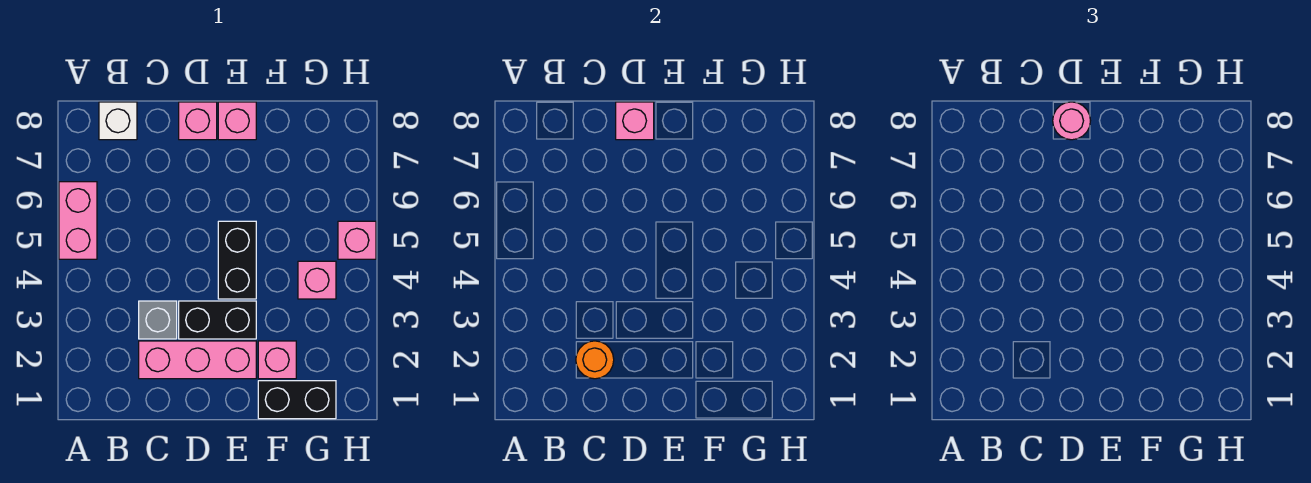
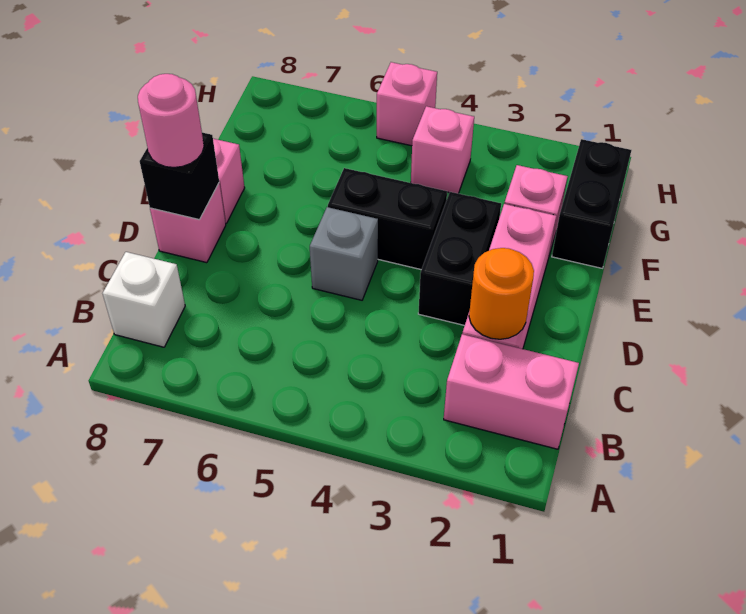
pink 1x2 brick [59,182,97,259] -> pink 1x2 brick moved to [444,334,579,449]
grey 1x1 brick [139,301,177,339] -> grey 1x1 brick moved to [310,207,378,300]
pink 1x1 brick [616,102,654,140] -> black 1x1 brick [140,133,219,220]

